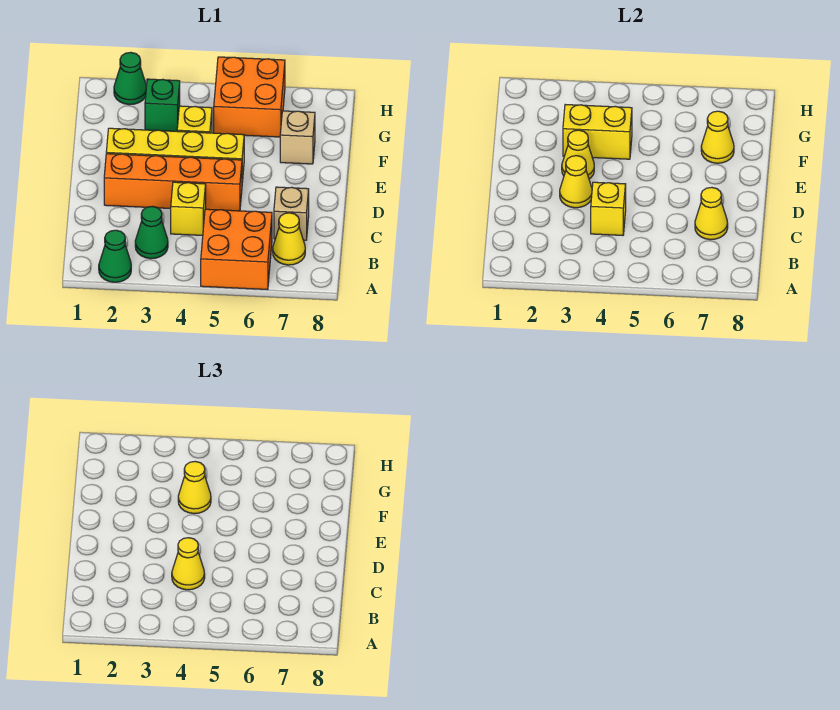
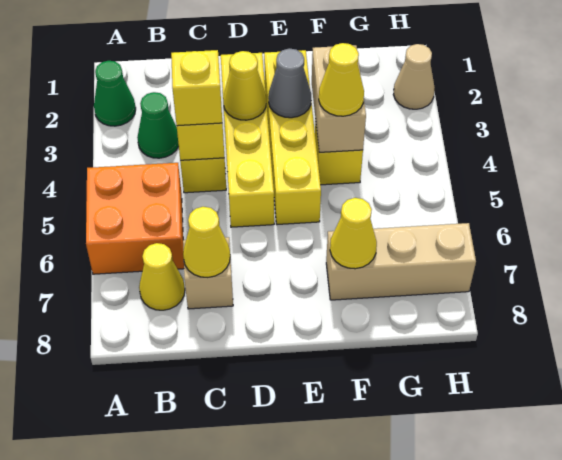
yellow 1x1 cone [172,538,205,590] -> yellow 1x1 brick [171,50,222,126]
orange 1x4 brick [104,154,242,211] -> yellow 1x4 brick [221,53,274,227]
yellow 1x1 cone [562,130,594,179] -> grey 1x1 cone [268,48,311,118]
yellow 1x2 brick [563,105,632,159] -> tan 1x2 brick [312,45,366,152]
tan 1x1 brick [280,111,315,164] -> tan 1x3 brick [326,223,476,300]
green 1x1 brick [145,79,180,131] -> none
orange 2x2 brick [214,57,285,137] -> none
green 1x1 cone [114,52,146,105] -> tan 1x1 cone [393,44,435,109]

